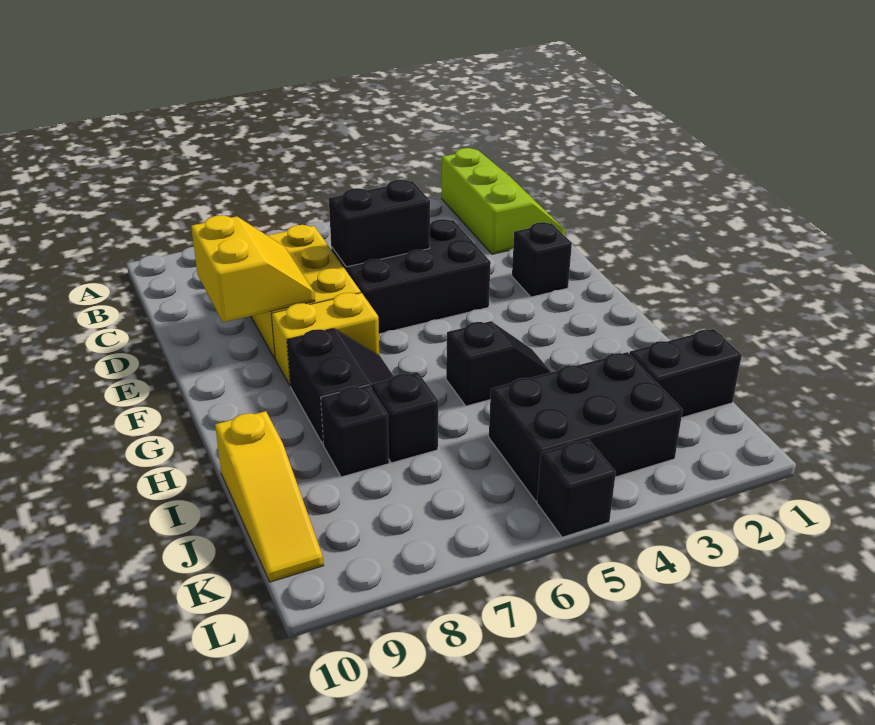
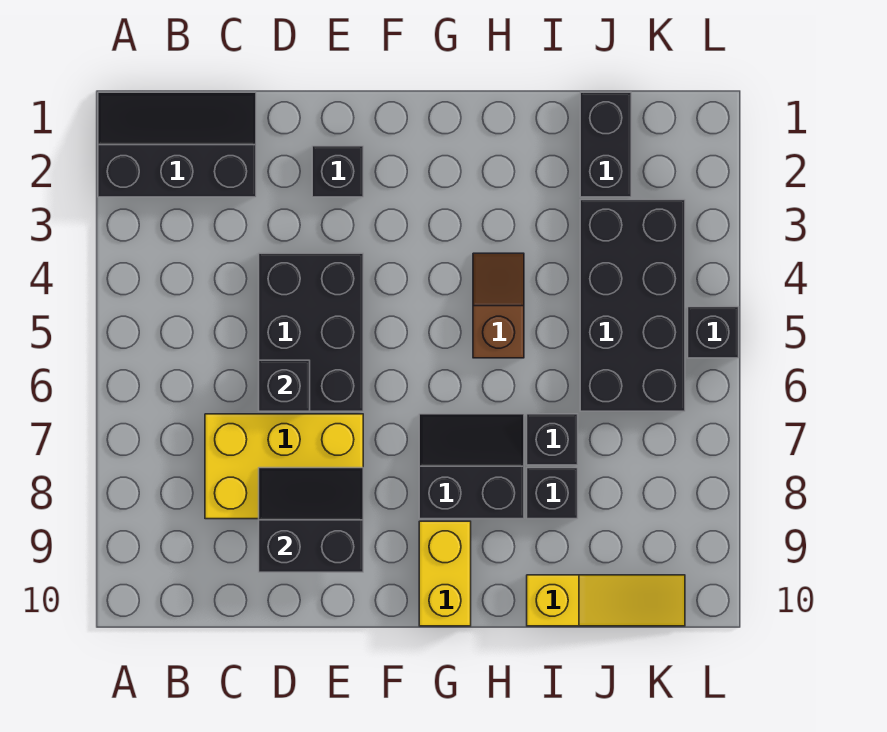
lime 2x3 slope [441,148,565,254] -> black 2x3 slope [98,92,256,197]
black 1x2 brick [329,180,430,267] -> black 1x1 brick [259,360,310,411]
yellow 2x2 slope [191,215,315,322] -> black 2x2 slope [259,468,363,572]
yellow 1x2 brick [271,293,379,386] -> yellow 1x2 brick moved to [419,521,471,626]
black 1x2 slope [446,321,551,406] -> brown 1x2 slope [473,253,524,358]
black 2x3 brick [489,352,683,501] -> black 2x4 brick [580,200,685,411]

